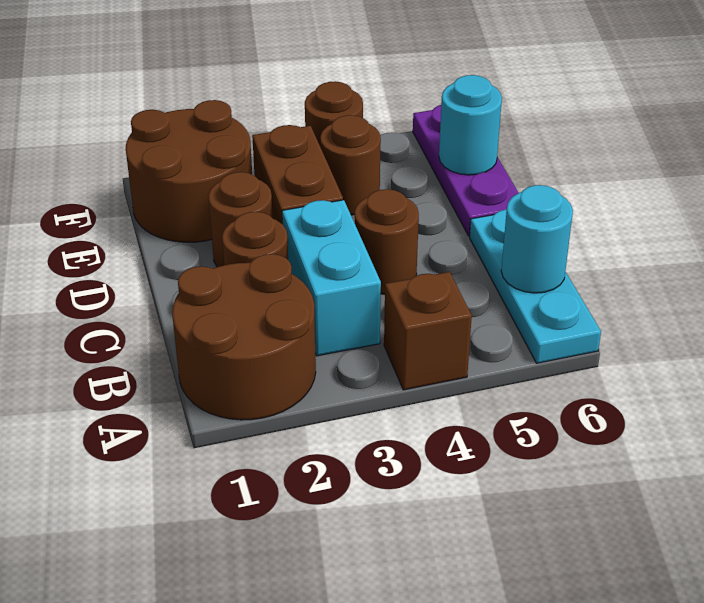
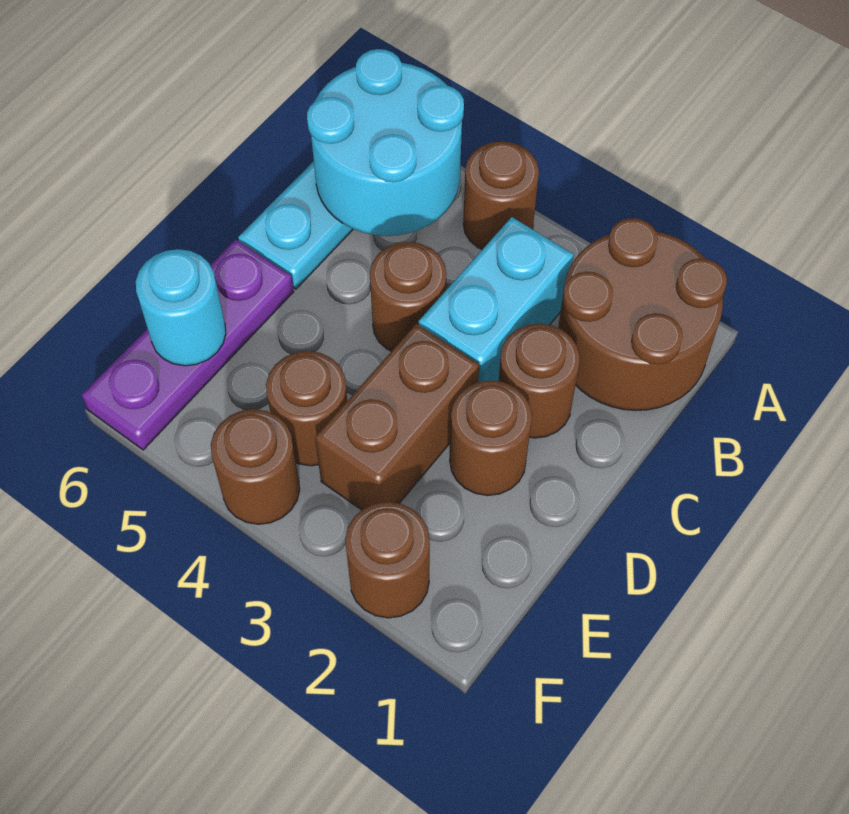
brown 1x1 brick [384,272,472,390] -> brown 1x1 round brick [463,141,539,250]
cyan 1x1 round brick [501,185,573,293] -> cyan 2x2 round brick [307,49,464,236]
brown 2x2 round brick [126,100,252,242] -> brown 1x1 round brick [345,502,430,618]

